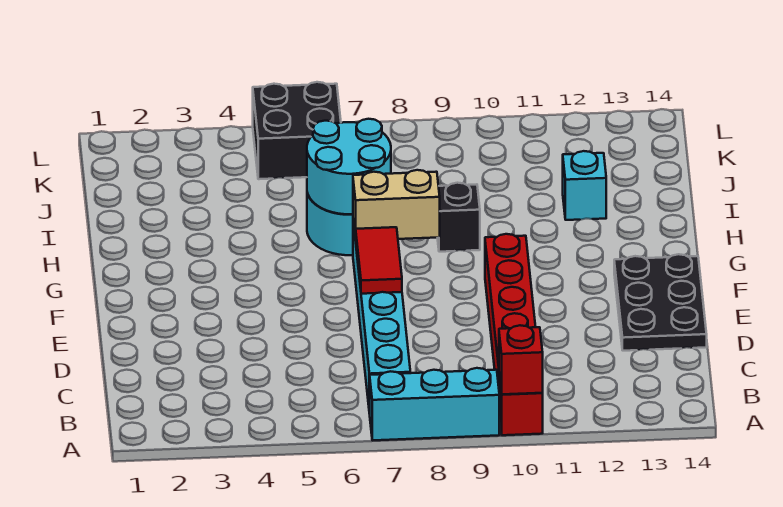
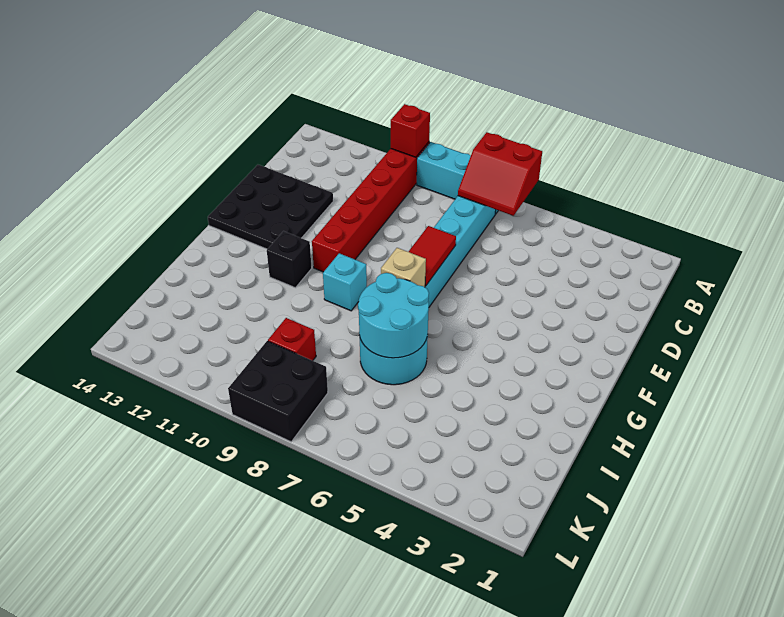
none -> red 2x2 slope [458,132,542,216]
black 2x3 plate [614,254,707,351] -> black 3x3 plate [208,165,333,249]
tan 1x2 brick [353,170,440,240] -> tan 1x1 brick [381,248,426,287]
black 1x1 brick [438,183,480,252] -> black 1x1 brick moved to [267,231,312,288]
cyan 1x1 brick [563,151,606,220] -> cyan 1x1 brick moved to [323,253,367,311]
none -> red 1x1 brick [268,318,316,361]
black 2x2 brick [253,82,341,179] -> black 2x2 brick moved to [228,341,328,442]

